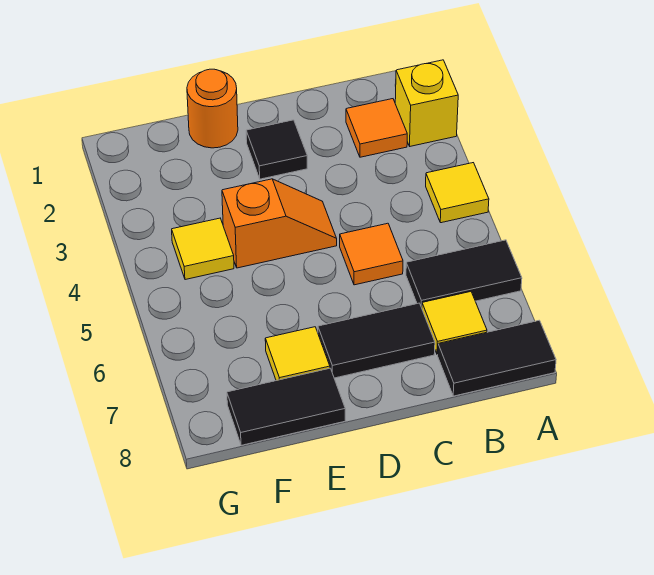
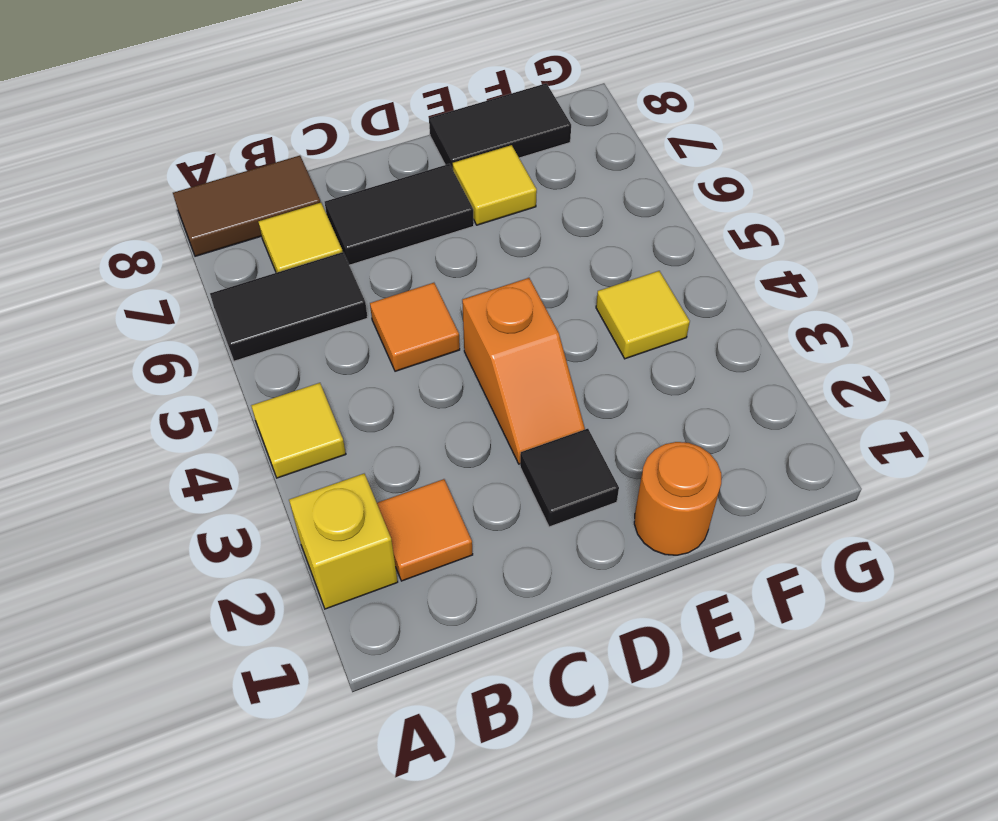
black 1x2 tile [438,320,556,396] -> brown 1x2 tile [173,156,321,256]
orange 1x2 slope [222,179,337,268] -> orange 1x2 slope turned to [462,278,585,464]

